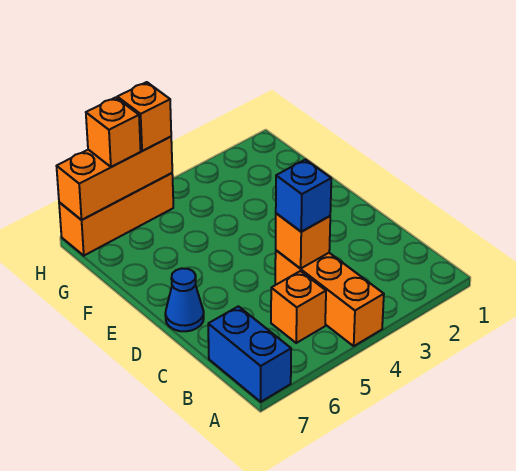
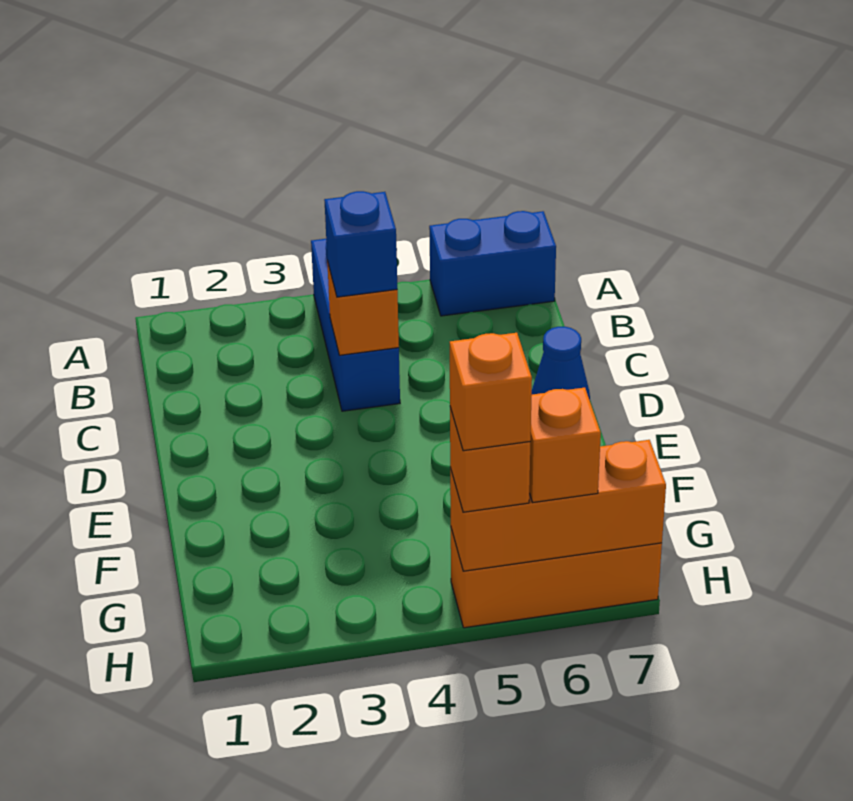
orange 1x3 brick [275,250,384,346] -> blue 1x3 brick [311,239,400,411]
blue 1x2 brick [208,306,291,402] -> blue 1x2 brick turned to [429,211,556,316]
orange 1x1 brick [271,271,326,343] -> orange 1x1 brick moved to [450,333,532,451]

